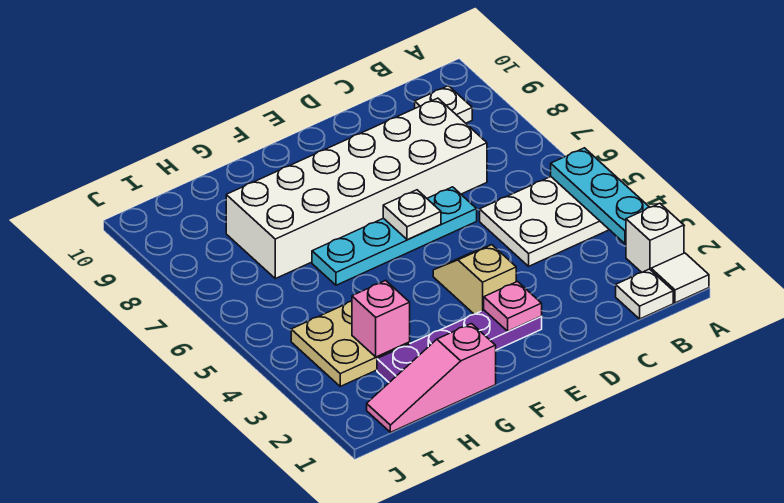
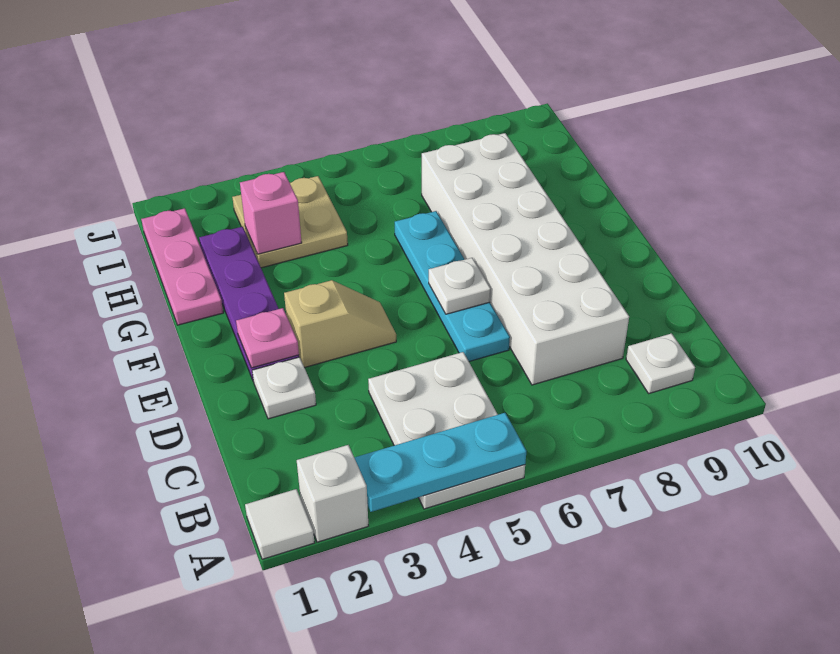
white 1x1 plate [616,269,673,319] -> white 1x1 plate moved to [252,357,316,419]
pink 1x3 slope [367,324,496,432] -> pink 1x3 plate [141,208,223,325]

